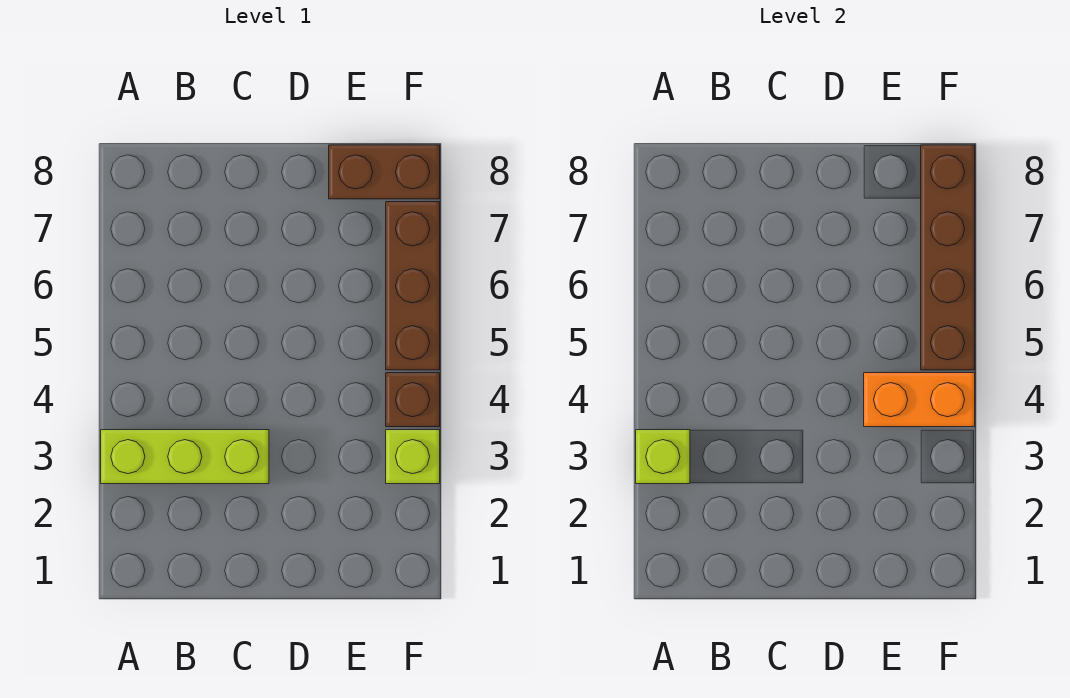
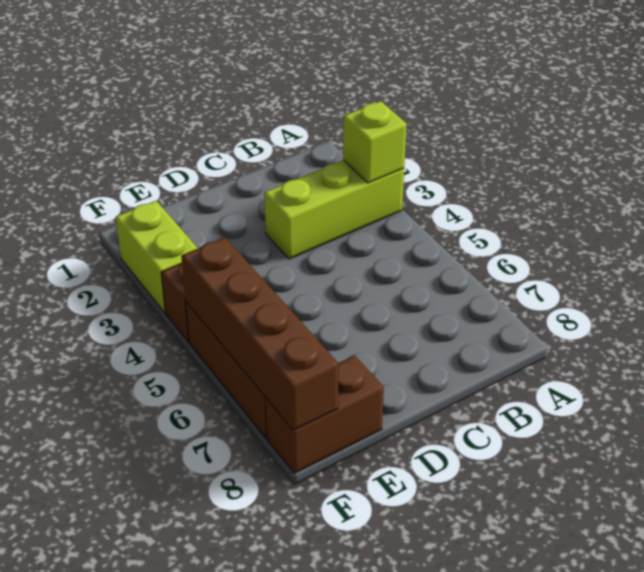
orange 1x2 brick [864,373,975,427] -> none
lime 1x1 brick [386,430,440,484] -> lime 1x2 brick [116,201,198,312]

